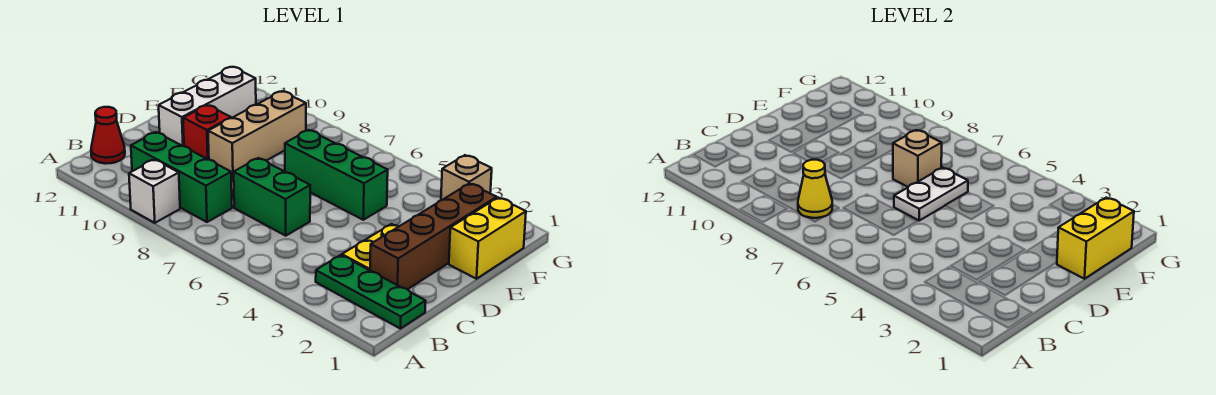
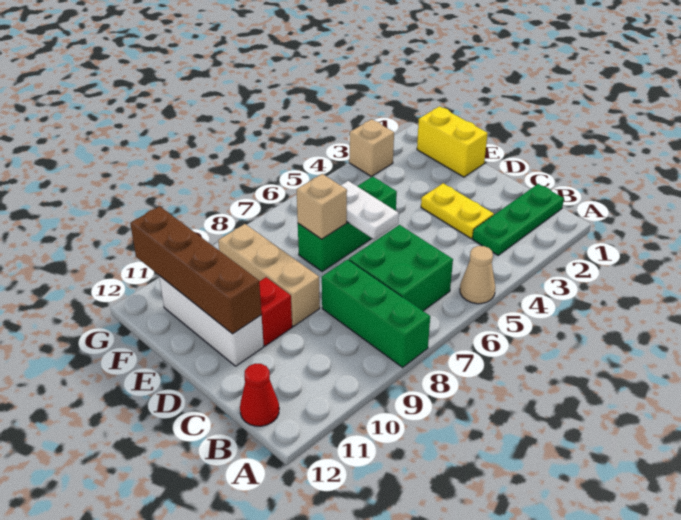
none -> tan 1x1 cone [460,246,495,304]
white 1x1 brick [129,160,180,223] -> none
green 1x3 brick [131,132,232,222] -> green 1x3 brick turned to [322,259,430,367]
yellow 1x1 cone [798,160,832,218] -> none
brown 1x4 brick [370,183,497,289] -> brown 1x4 brick moved to [130,206,261,334]
green 1x2 brick [234,158,310,236] -> green 2x2 brick [349,225,453,311]
yellow 1x2 brick [1057,198,1134,279] -> none

